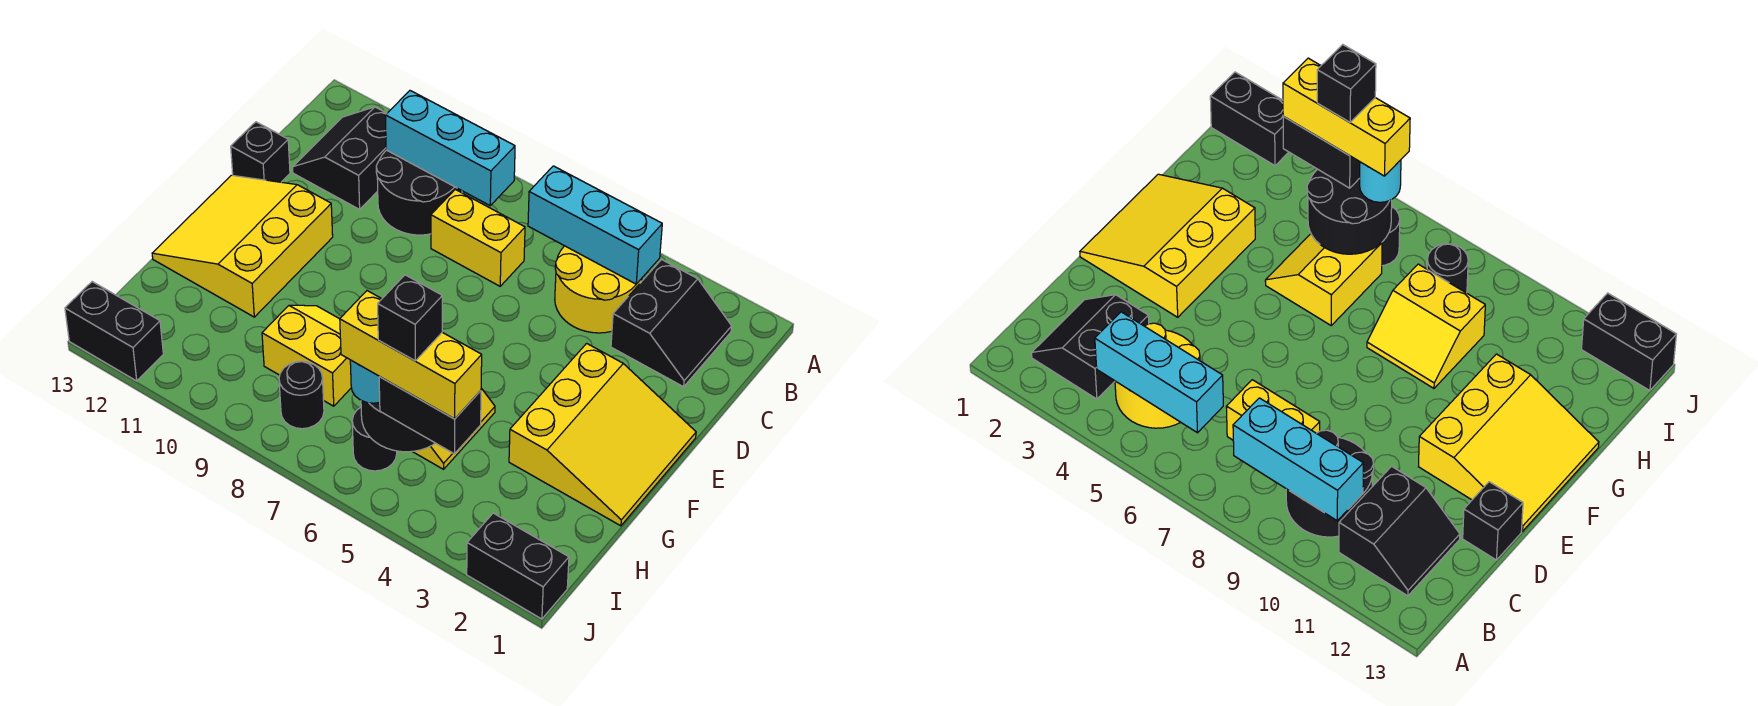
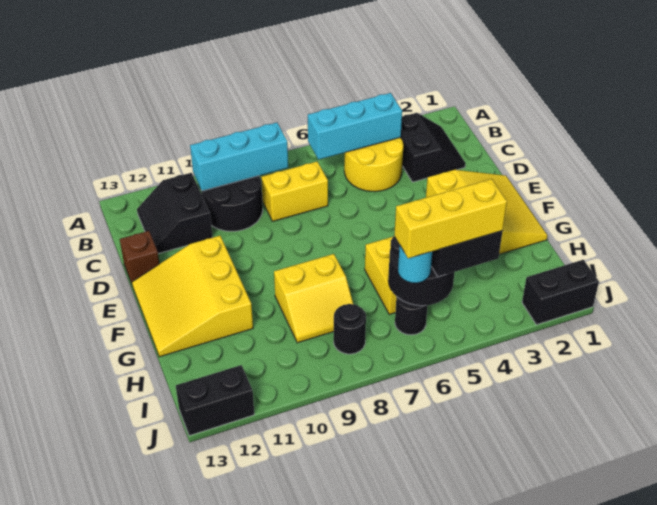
black 1x1 brick [231,122,290,182] -> brown 1x1 brick [120,231,160,284]
yellow 2x2 slope [262,305,351,406] -> yellow 2x2 slope turned to [274,254,353,343]
black 1x1 brick [378,275,442,361] -> none

